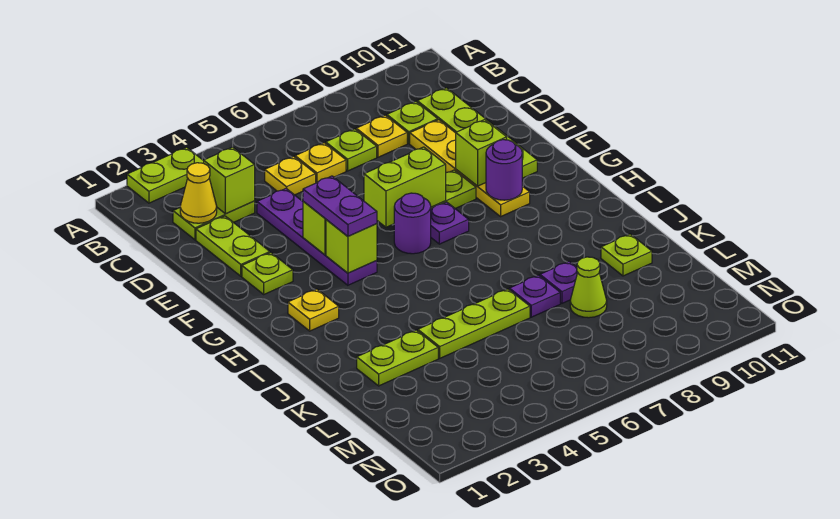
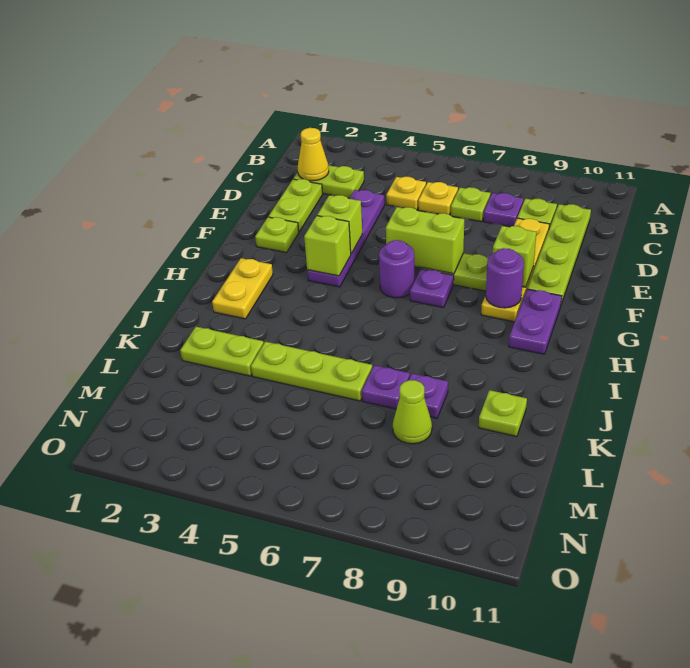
lime 1x2 plate [127,147,204,203] -> none
lime 1x1 brick [204,147,255,214] -> none
yellow 1x1 plate [356,115,407,157] -> purple 1x1 plate [483,193,523,227]
purple 1x2 plate [303,176,377,236] -> purple 1x2 plate moved to [509,289,562,354]
yellow 1x1 plate [288,289,339,331] -> yellow 1x2 plate [212,258,273,319]

